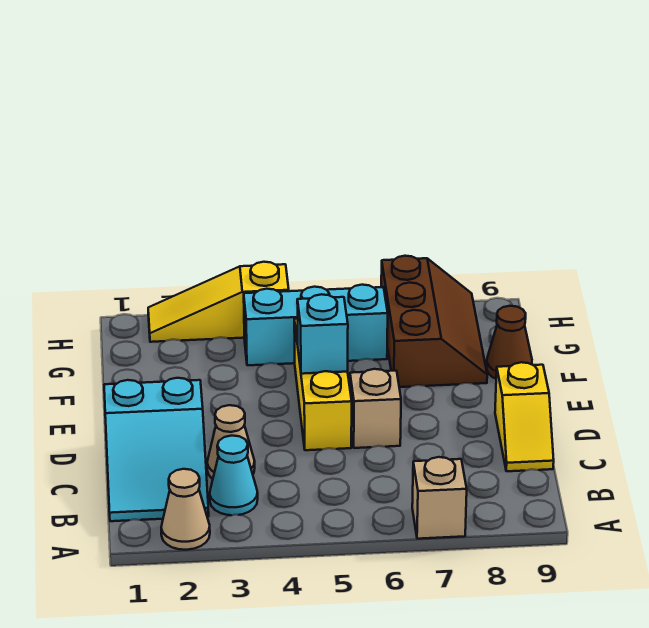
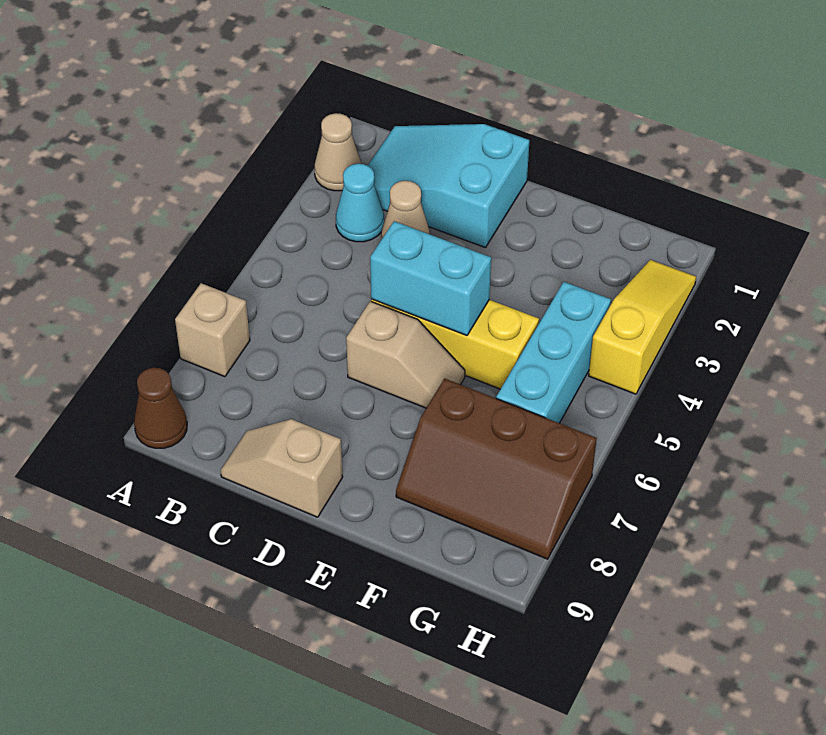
yellow 1x2 slope [495,362,554,471] -> tan 1x2 slope [221,419,343,517]
cyan 1x1 brick [297,294,348,374] -> cyan 1x2 brick [370,221,491,335]
brown 1x1 cone [487,306,532,379] -> brown 1x1 cone moved to [134,368,187,448]

